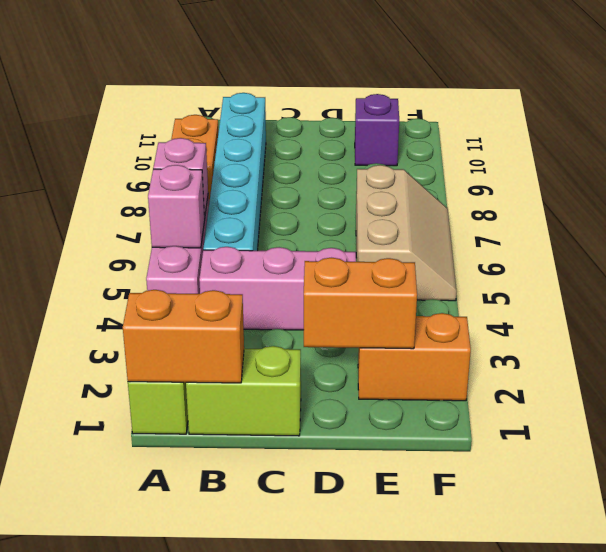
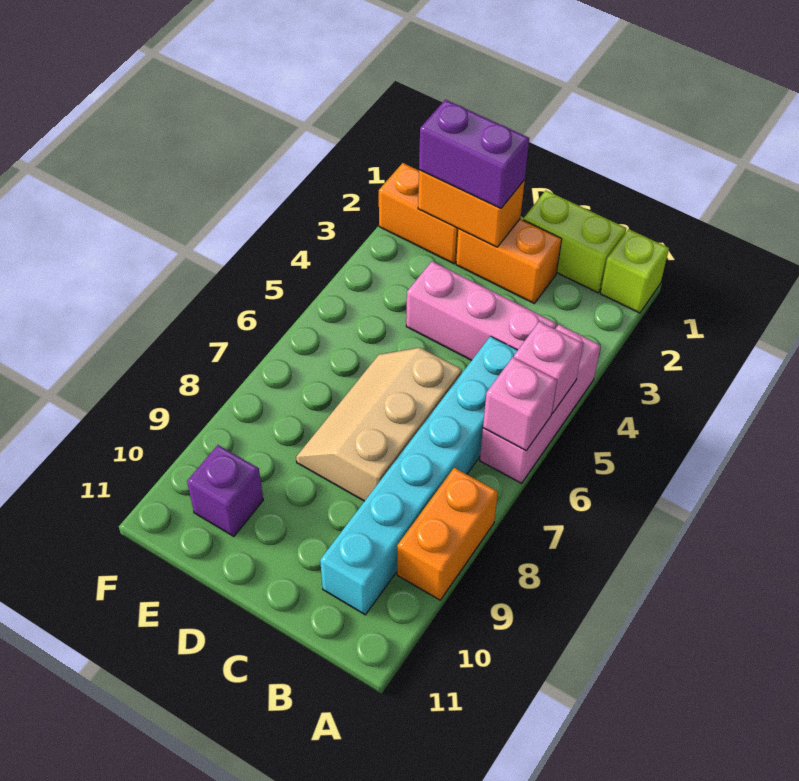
orange 1x2 brick [123,290,244,383] -> orange 1x2 brick moved to [456,219,562,303]
none -> purple 1x2 brick [419,100,529,209]
tan 2x3 slope [356,165,457,301] -> tan 2x3 slope moved to [296,348,462,501]

